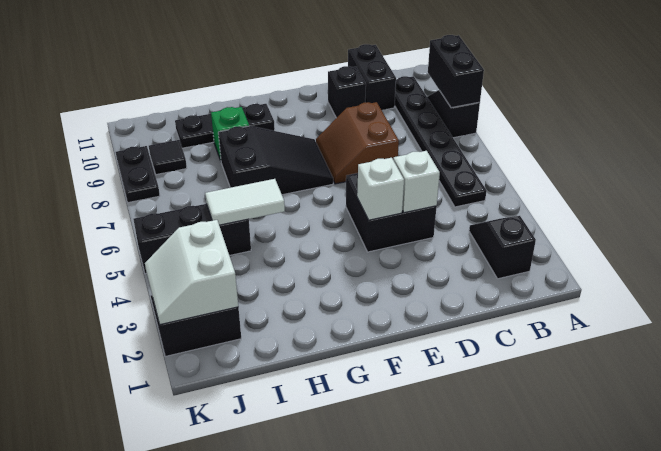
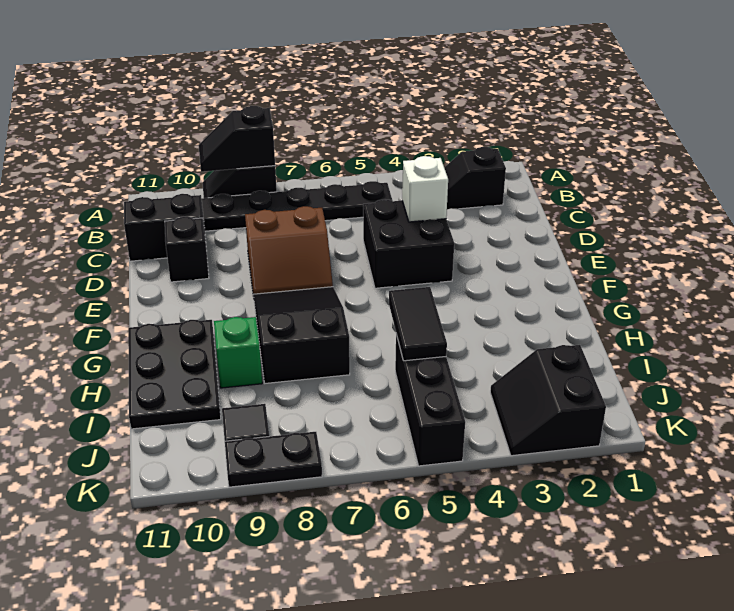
black 1x2 brick [428,35,484,108] -> black 1x2 slope [199,106,275,172]
white 1x1 brick [357,158,404,220] -> none
black 1x3 plate [175,104,275,148] -> black 2x3 plate [128,320,221,429]
white 1x2 tile [205,179,285,225] -> black 1x2 tile [389,287,447,361]
white 2x2 slope [145,220,238,325] -> none

